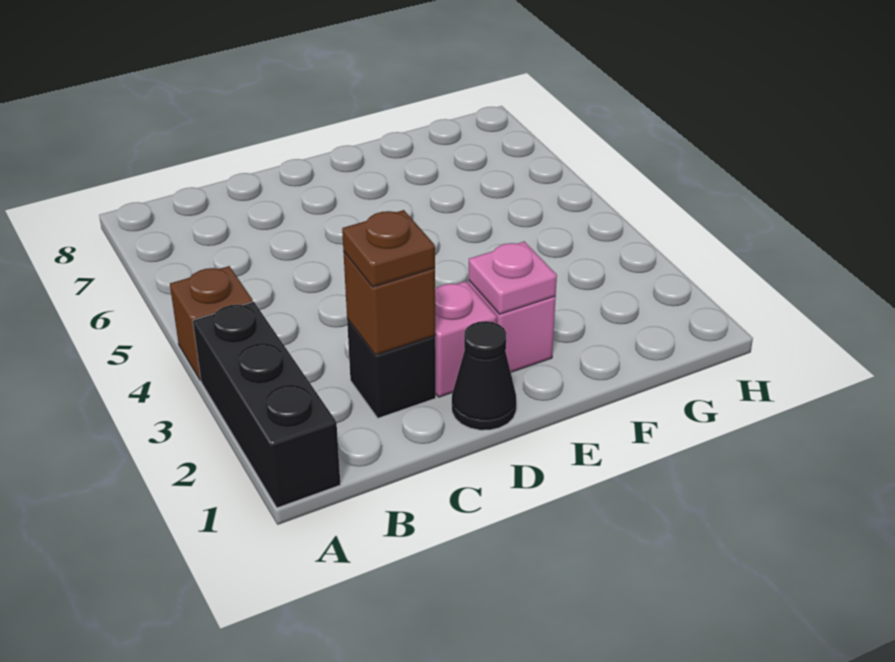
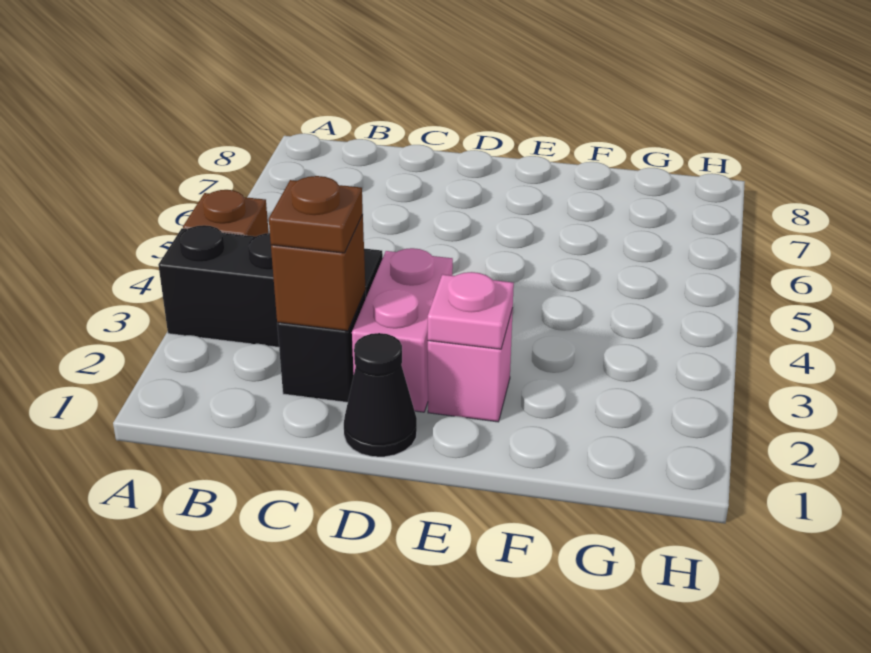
black 1x3 brick [193,302,340,508] -> black 1x3 brick turned to [158,225,383,347]
pink 1x1 brick [435,281,497,397] -> pink 1x2 brick [352,248,453,412]

